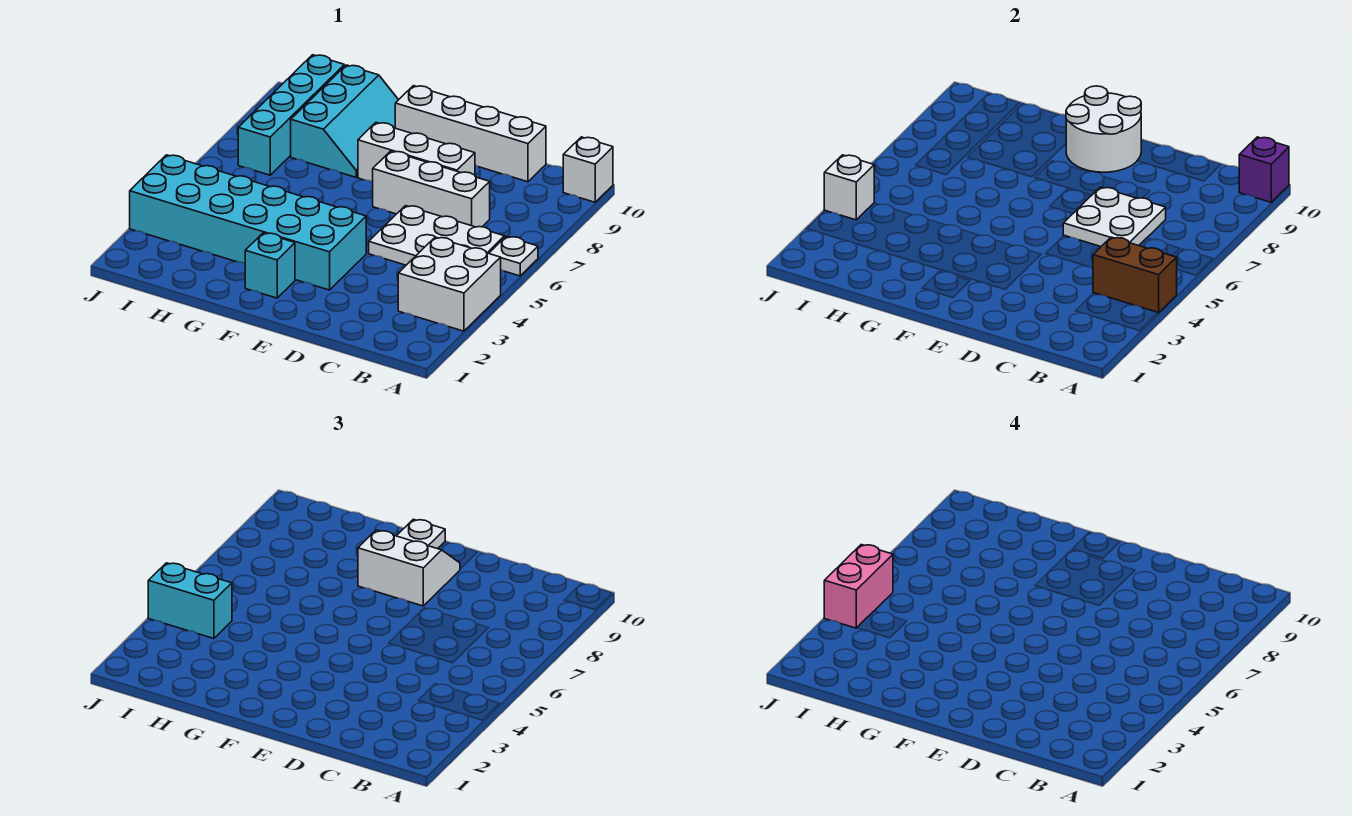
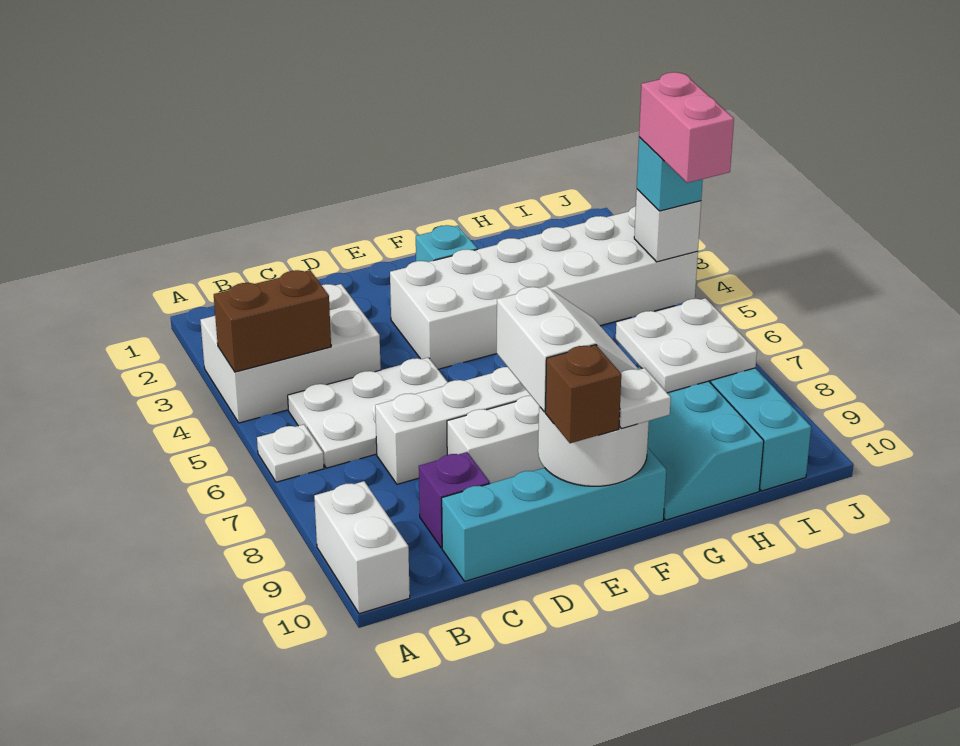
white 2x2 brick [398,237,501,331] -> white 2x3 brick [200,284,381,423]
white 1x1 brick [563,137,613,202] -> white 1x2 brick [314,481,410,614]
purple 1x1 brick [1239,137,1289,202] -> purple 1x1 brick moved to [419,452,490,548]
white 2x2 plate [1063,187,1166,246] -> white 2x2 plate moved to [616,298,757,393]
white 1x4 brick [395,86,546,182] -> cyan 1x4 brick [442,447,666,581]
cyan 2x6 brick [130,155,366,290] -> white 2x6 brick [390,206,698,369]
white 2x2 slope [358,530,460,606] -> white 2x2 slope turned to [497,286,639,412]
none -> brown 1x1 brick [545,345,621,443]
cyan 1x2 brick [148,563,232,639] -> cyan 1x1 brick [637,137,703,211]

